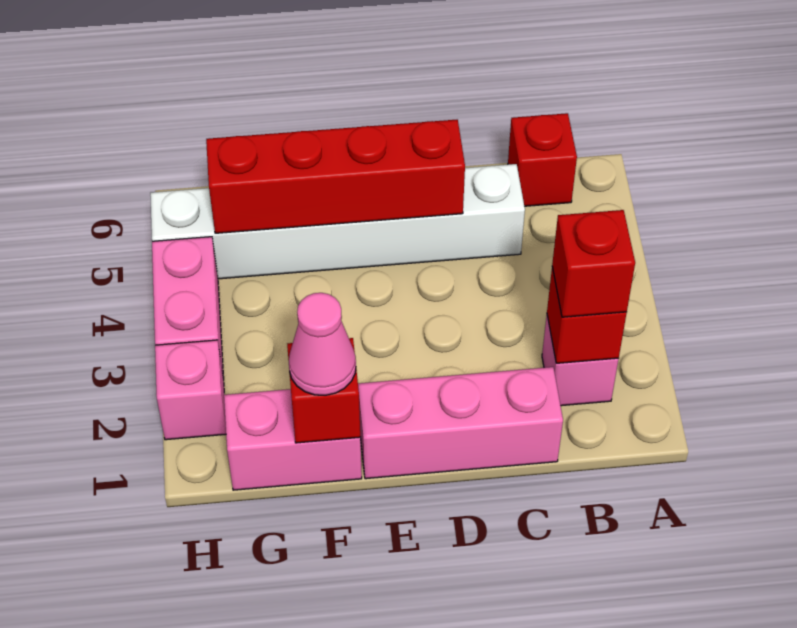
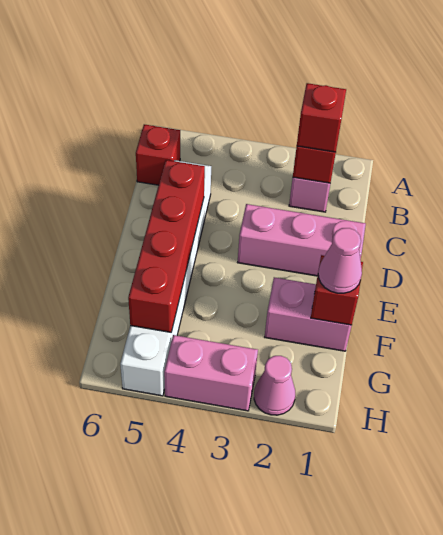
pink 1x3 brick [358,367,563,479] -> pink 1x3 brick turned to [238,204,366,276]
pink 1x2 brick [224,389,362,490] -> pink 1x2 brick turned to [265,277,352,351]
pink 1x1 brick [155,340,226,440] -> pink 1x1 cone [254,356,295,415]

